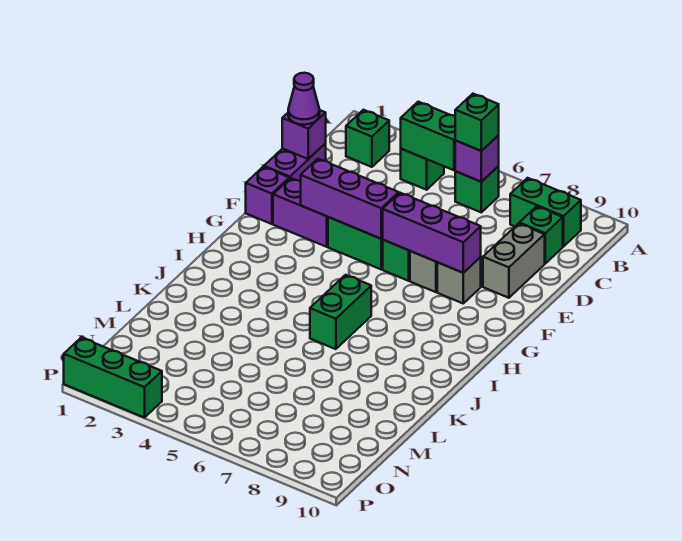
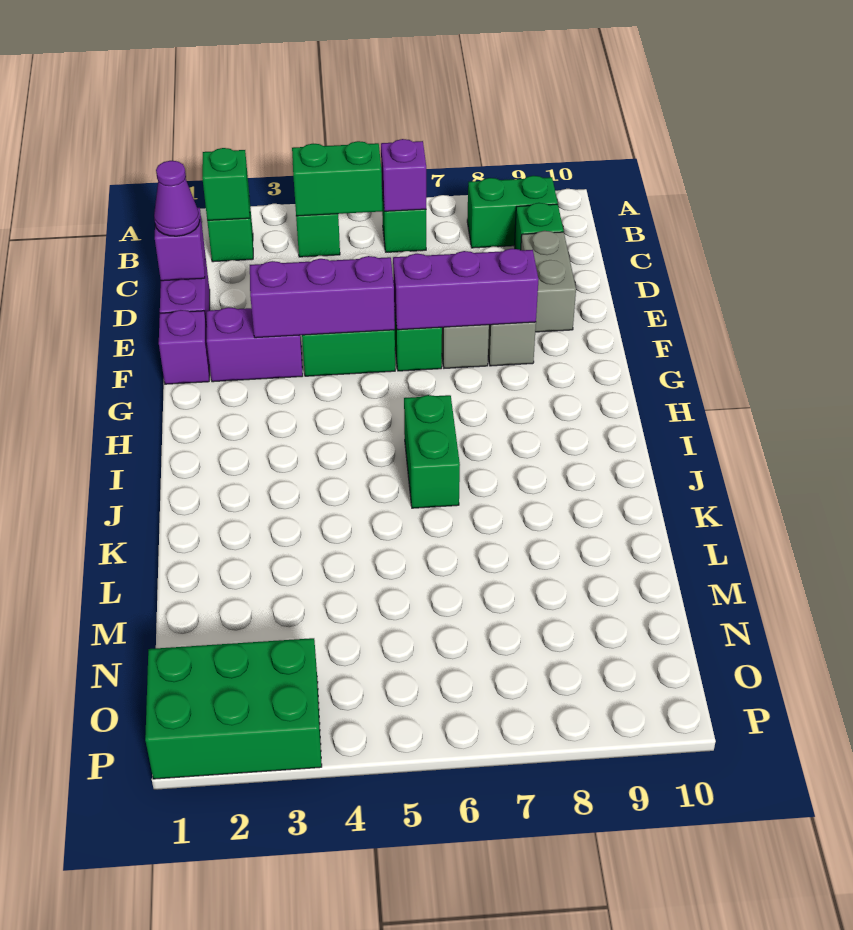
green 1x1 brick [455,94,499,151] -> green 1x1 brick moved to [202,148,250,220]
green 1x3 brick [64,338,162,418] -> green 2x3 brick [145,638,322,779]

